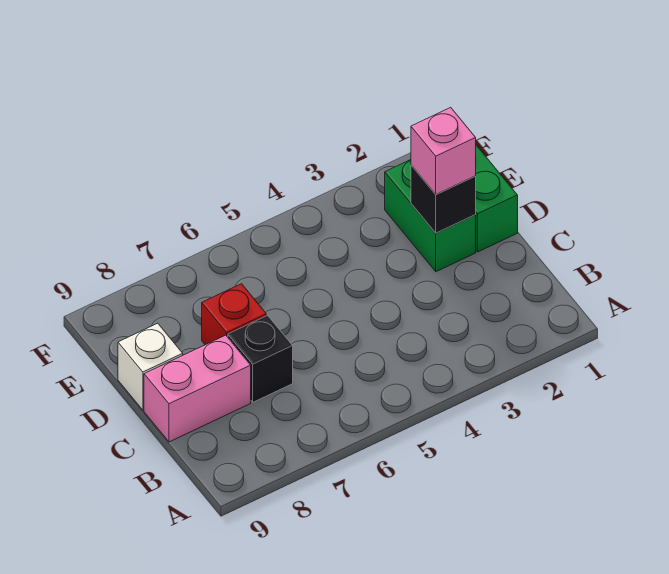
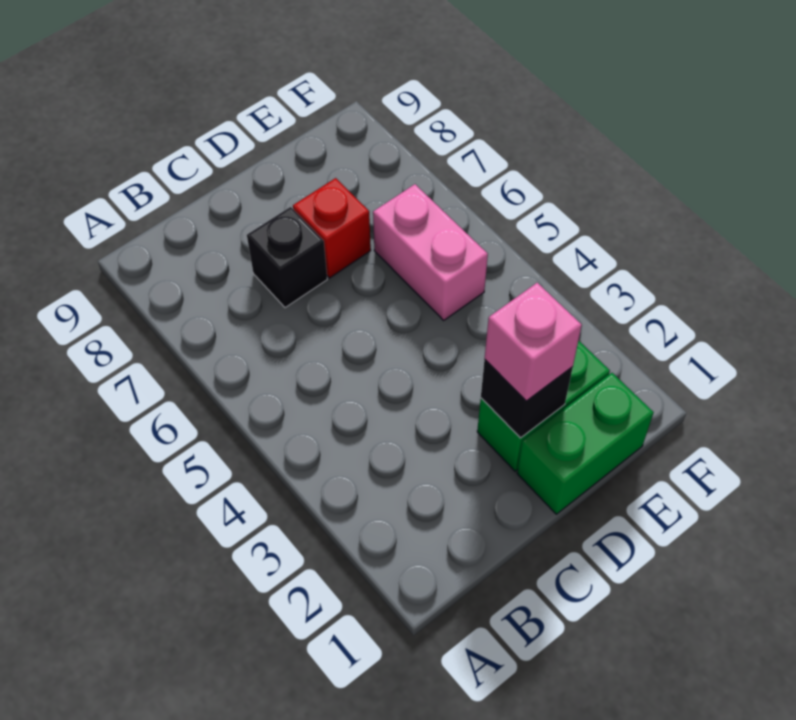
pink 1x2 brick [144,335,251,442] -> pink 1x2 brick moved to [373,184,488,320]
white 1x1 brick [118,323,183,410] -> none

